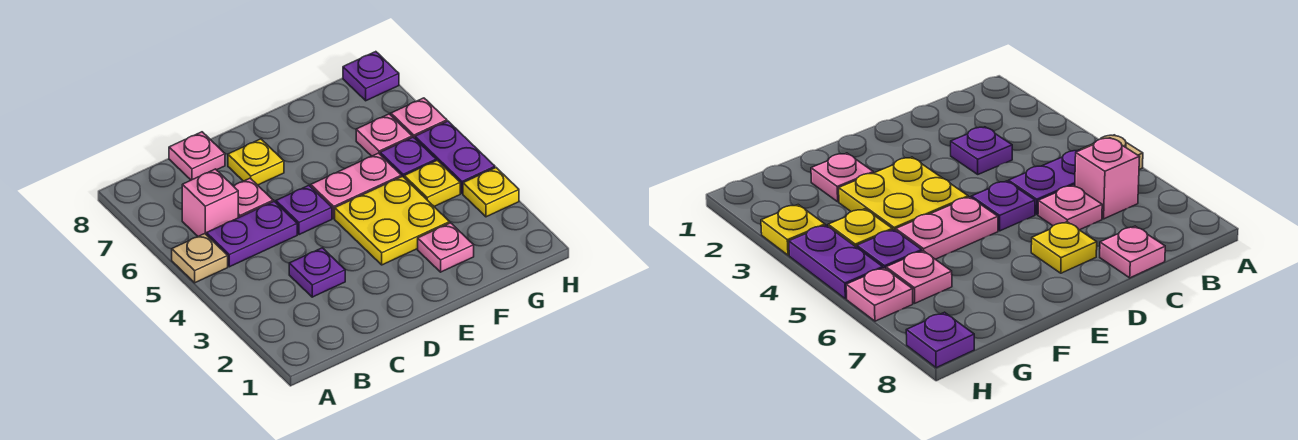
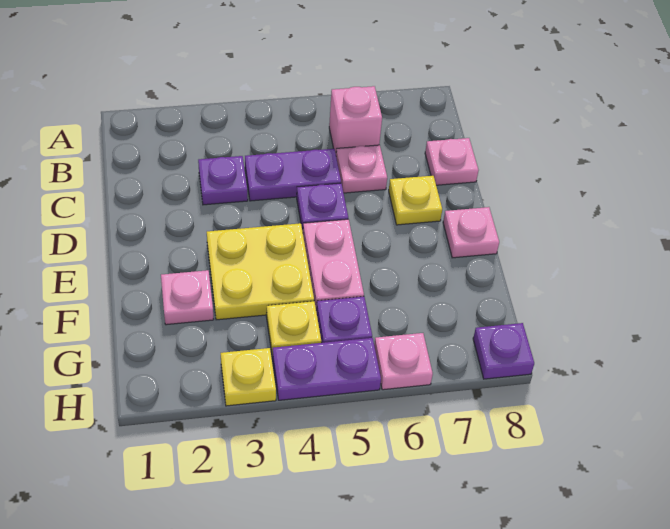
tan 1x1 plate [172,234,228,283] -> none
purple 1x2 plate [206,201,297,267] -> purple 1x2 plate turned to [245,149,341,201]
pink 1x1 plate [356,114,412,156] -> pink 1x1 plate moved to [443,207,499,258]

